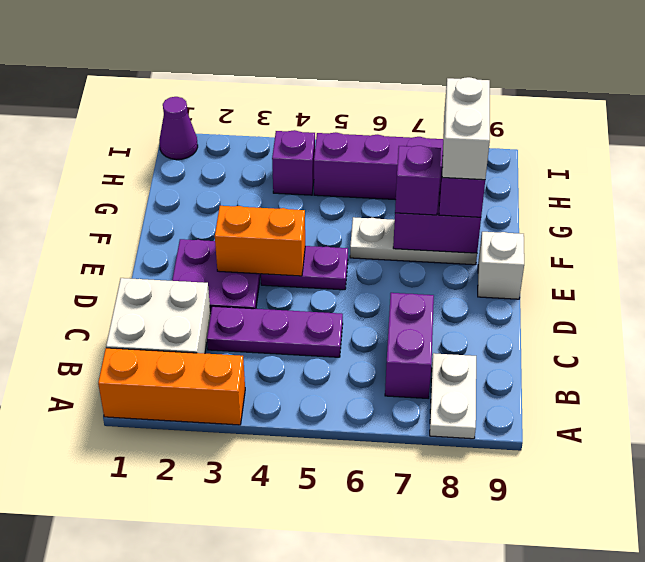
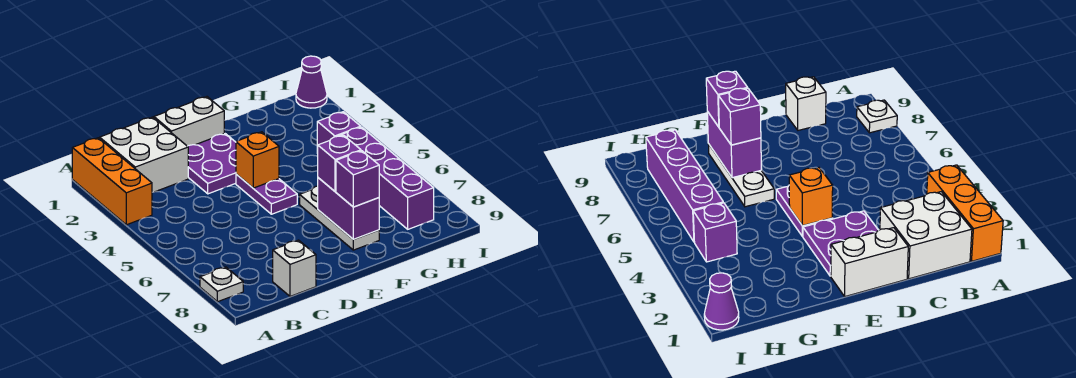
white 1x2 plate [430,353,476,439] -> white 1x1 plate [200,267,243,302]
purple 1x2 brick [385,293,434,398] -> none
purple 1x3 plate [207,306,343,357] -> none
orange 1x2 brick [215,206,305,276] -> orange 1x1 brick [236,132,279,188]
white 1x1 brick [478,232,524,299] -> white 1x1 brick moved to [273,240,316,296]
white 1x2 brick [442,77,490,180] -> white 1x2 brick moved to [154,97,224,146]

